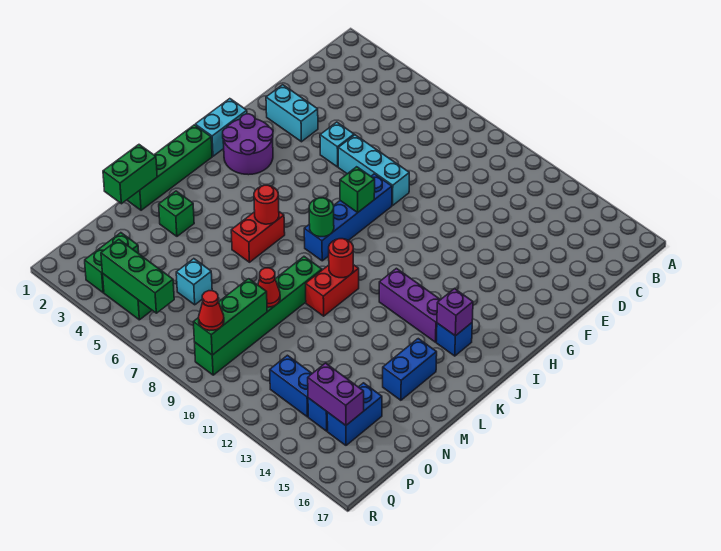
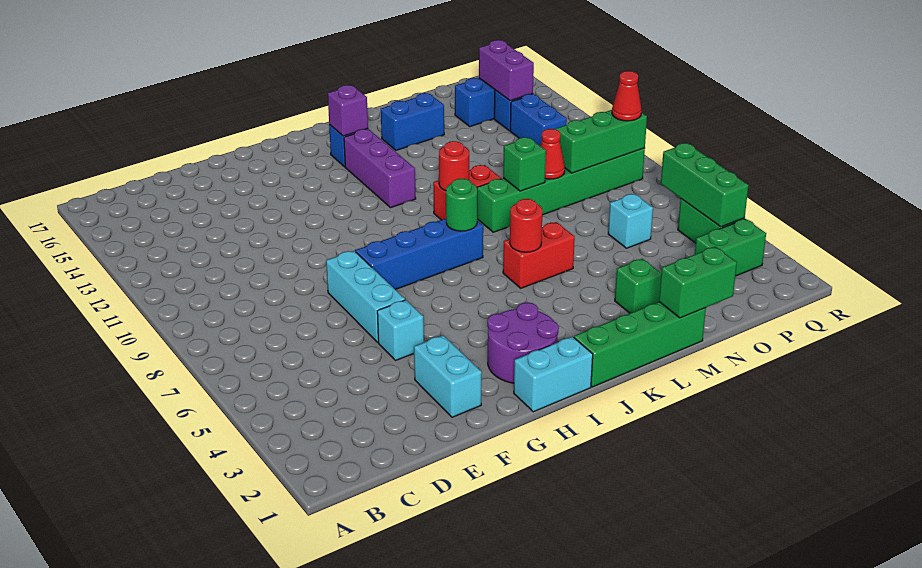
green 1x1 brick [340,167,375,213] -> green 1x1 brick moved to [503,137,546,191]

